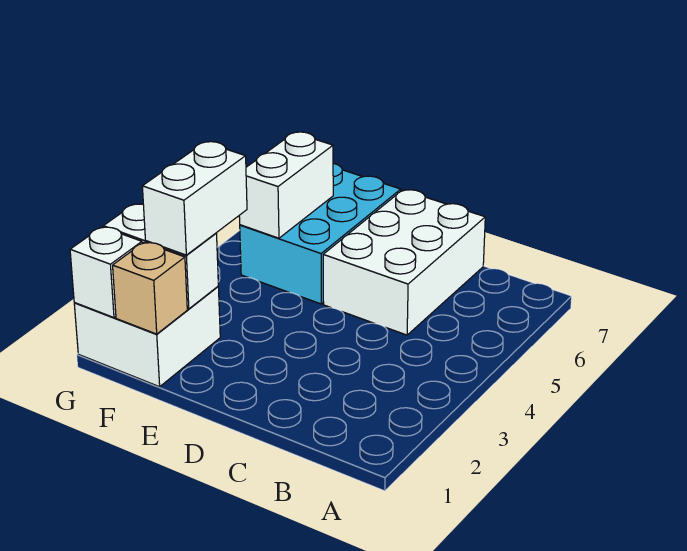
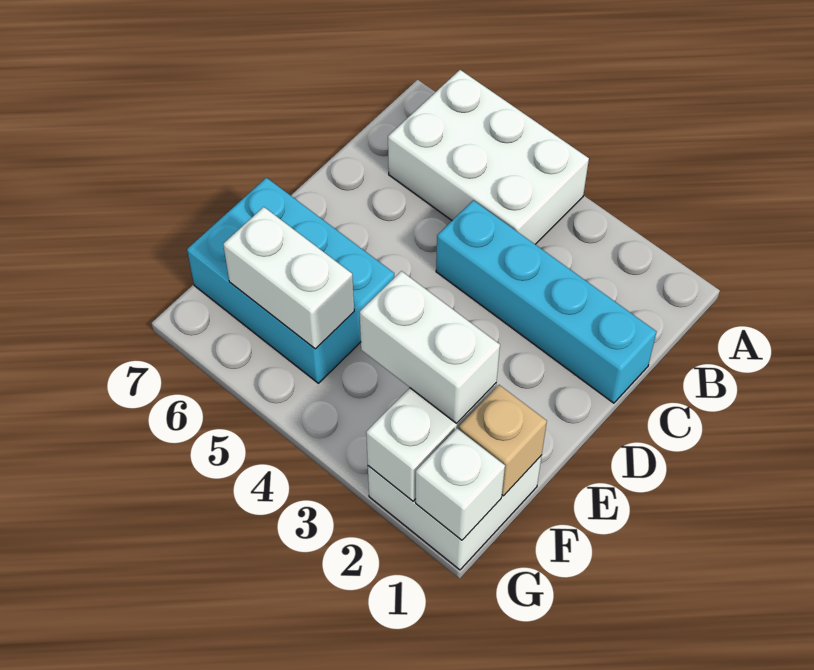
none -> cyan 1x4 brick [436,200,656,403]
white 2x3 brick [323,190,485,335] -> white 2x3 brick moved to [388,70,589,244]

